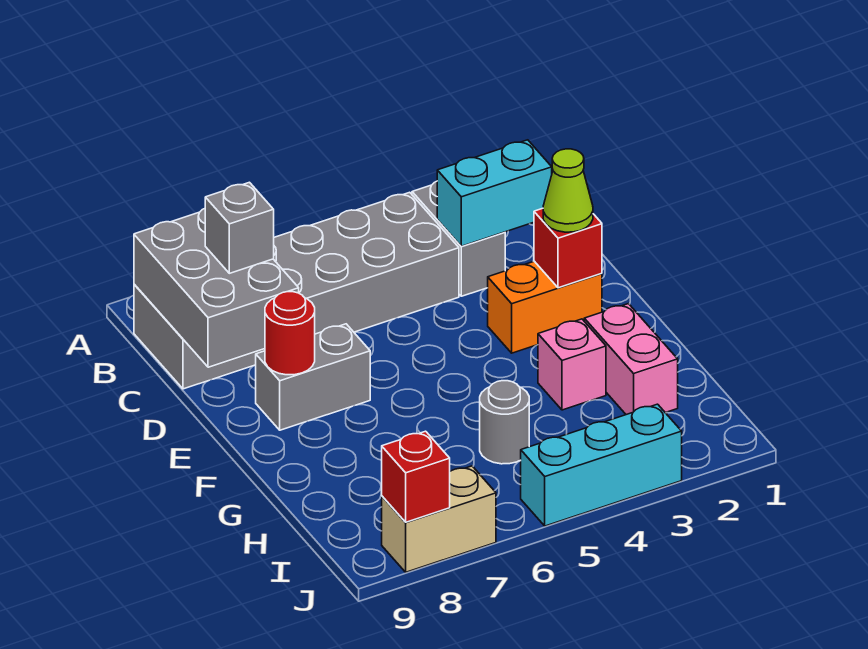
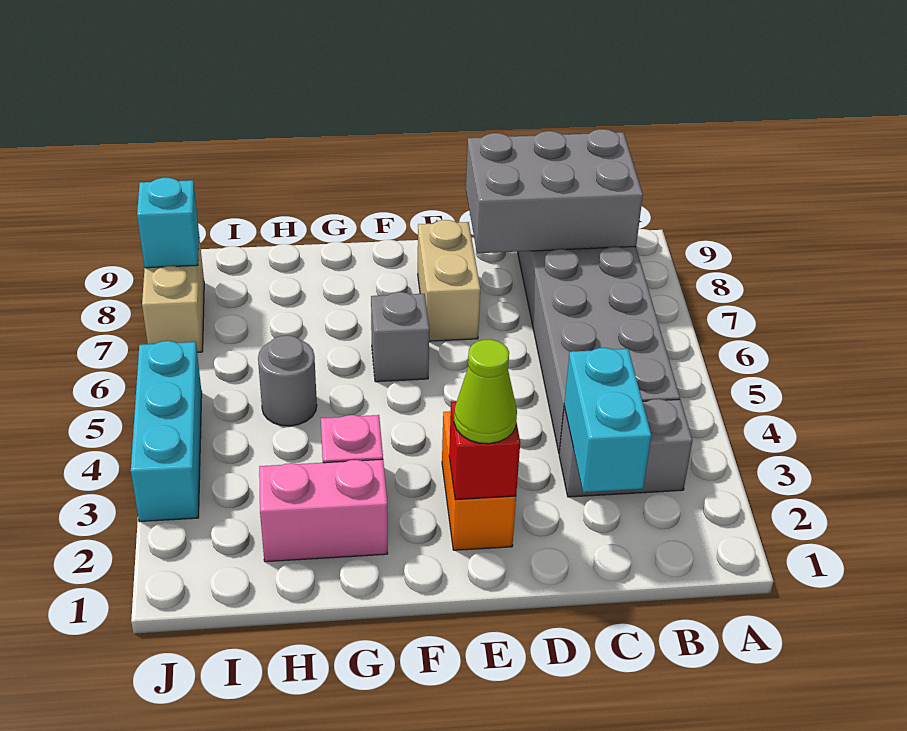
grey 1x1 brick [205,182,274,273] -> grey 1x1 brick moved to [371,292,429,382]
grey 1x2 brick [256,324,370,430] -> tan 1x2 brick [418,220,480,341]
red 1x1 round brick [265,292,315,375] -> none
red 1x1 brick [382,431,450,522] -> cyan 1x1 brick [137,178,199,268]

